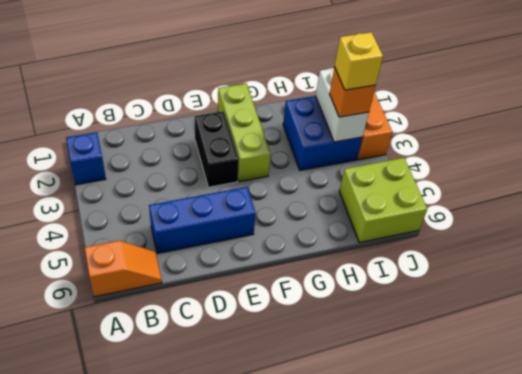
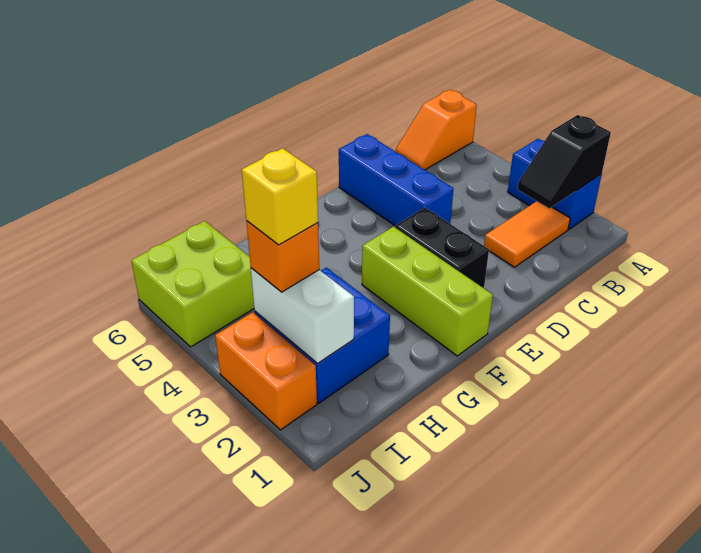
blue 1x1 brick [66,133,106,185] -> blue 1x2 brick [508,139,602,229]
none -> black 1x2 slope [518,115,611,208]
none -> orange 1x2 tile [484,201,570,267]
blue 1x3 brick [149,187,256,253] -> blue 1x3 brick turned to [339,134,454,225]

